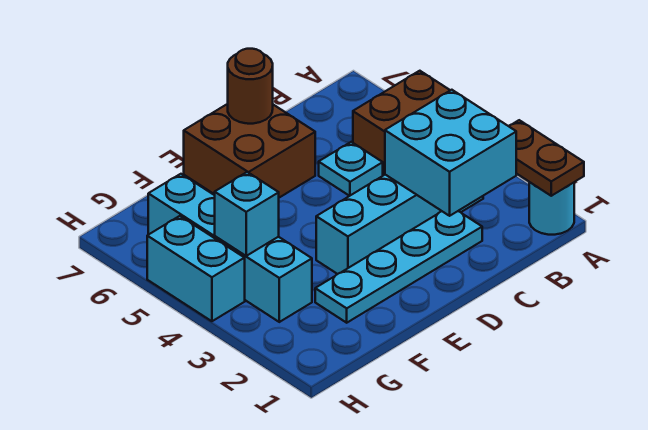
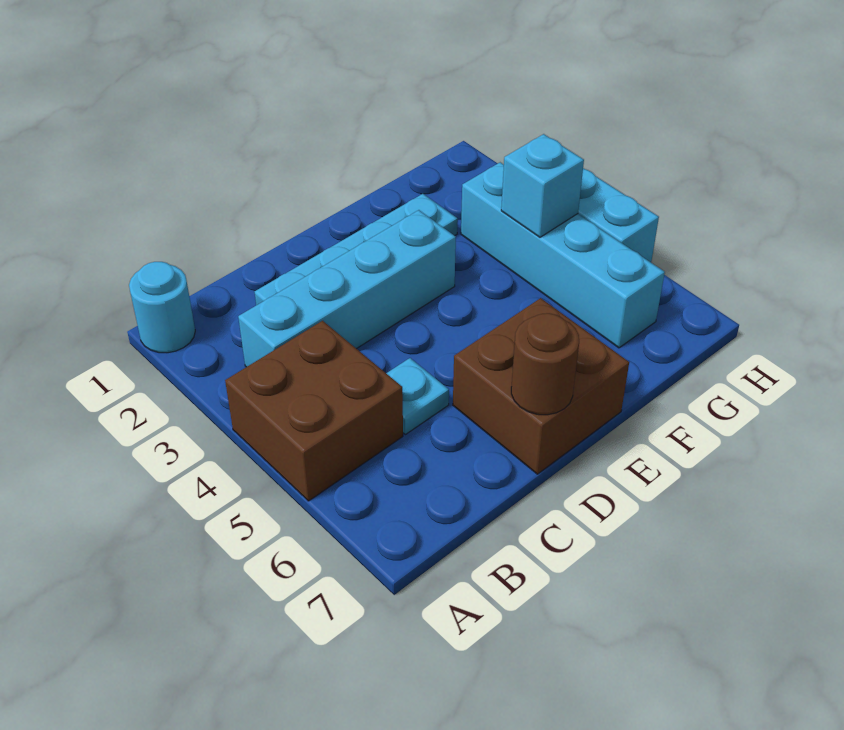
brown 1x2 plate [509,120,584,196] -> none
cyan 2x2 brick [385,90,516,216] -> none

